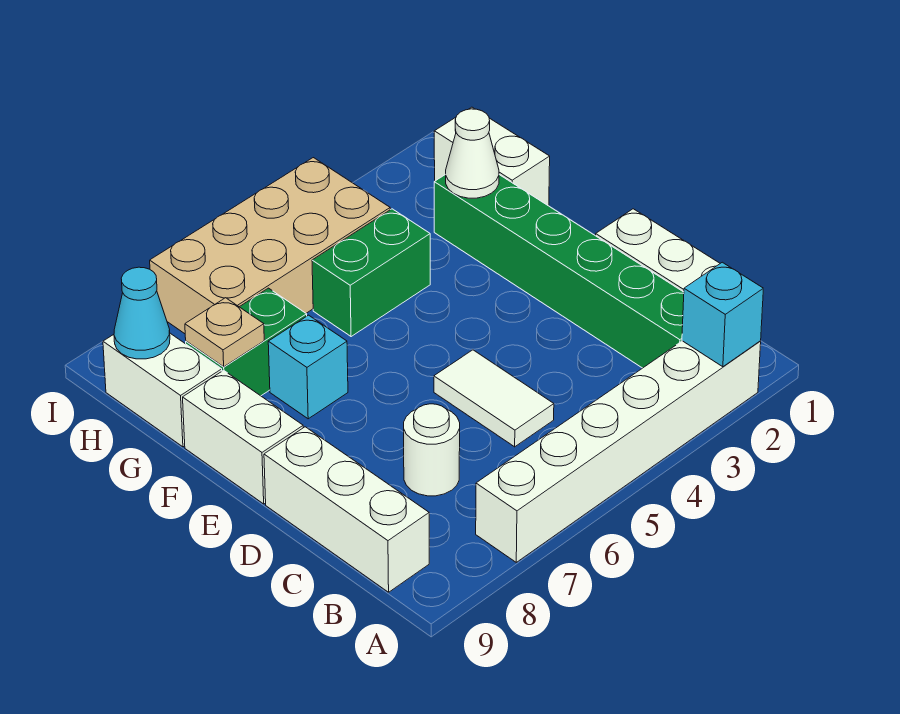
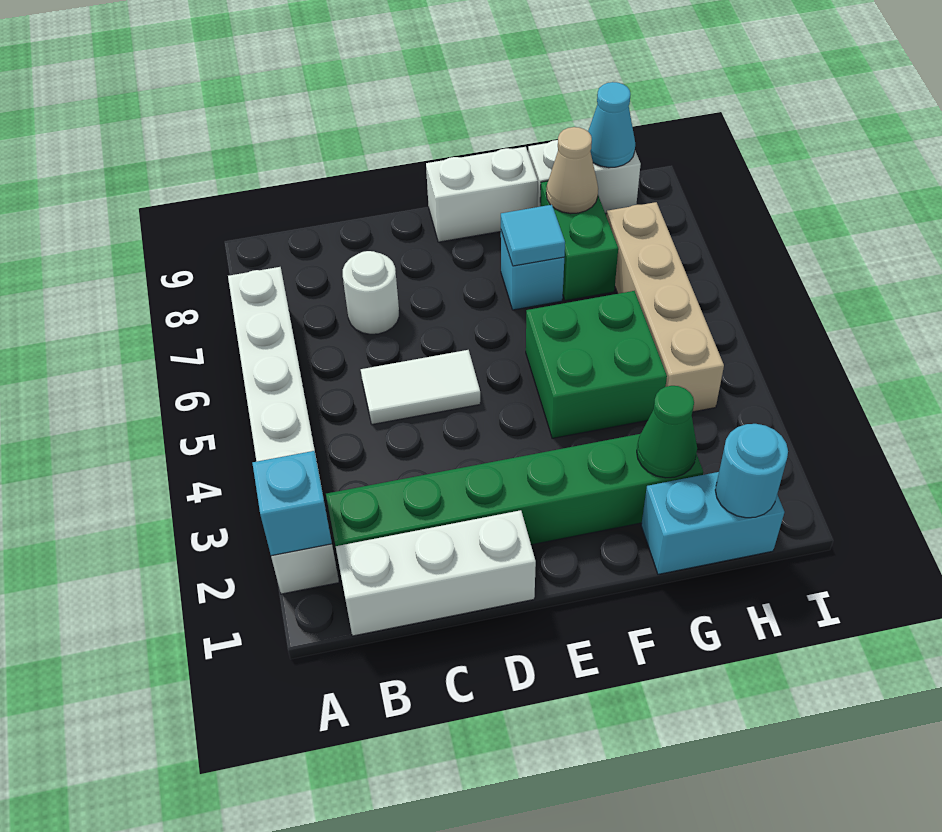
white 1x3 brick [264,427,429,592] -> none
none -> cyan 1x1 tile [501,205,565,266]
white 1x2 brick [434,107,550,206] -> cyan 1x2 brick [641,472,784,574]
white 1x1 cone [446,109,499,198] -> green 1x1 cone [637,386,697,478]
green 1x2 brick [312,209,430,337] -> green 2x2 brick [526,291,667,438]
tan 1x1 plate [185,298,264,367] -> tan 1x1 cone [546,127,598,214]
none -> cyan 1x1 round brick [715,424,788,518]
tan 2x4 brick [150,158,390,334] -> tan 1x4 brick [606,202,724,412]

